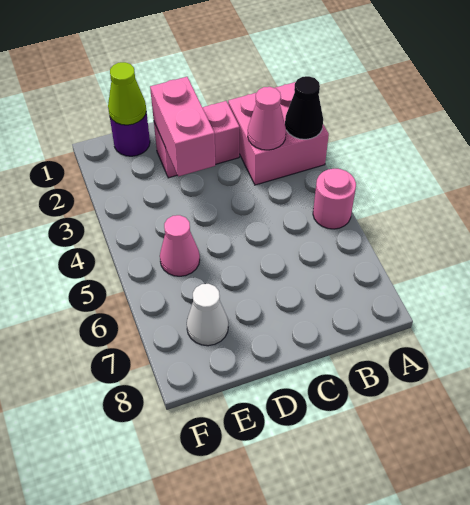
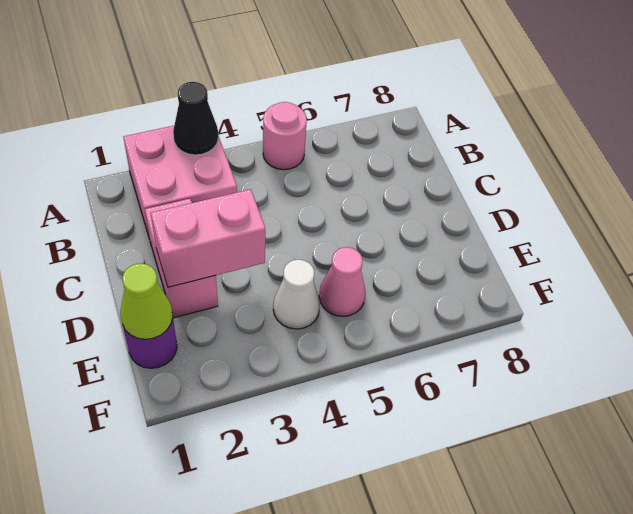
pink 1x1 cone [248,87,286,150] -> none
white 1x1 cone [187,284,228,346] -> white 1x1 cone moved to [273,260,320,329]

